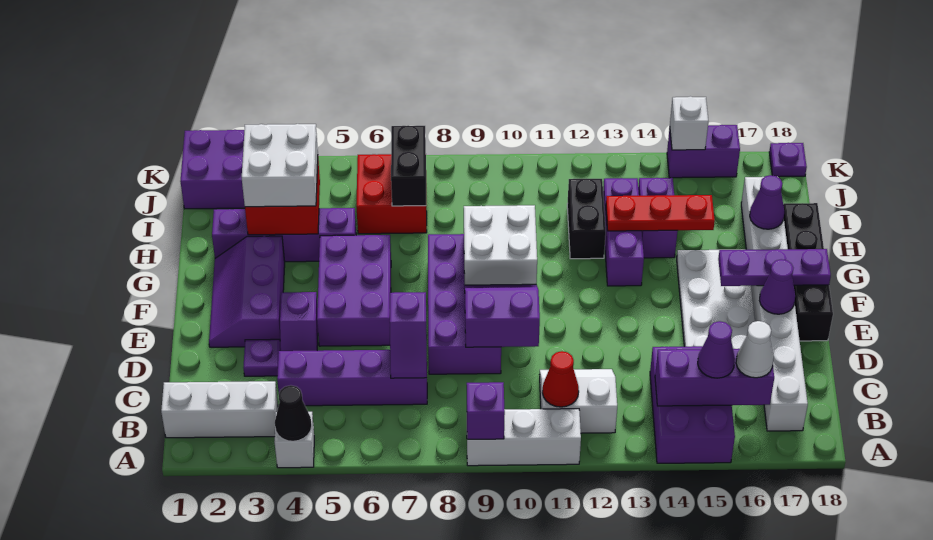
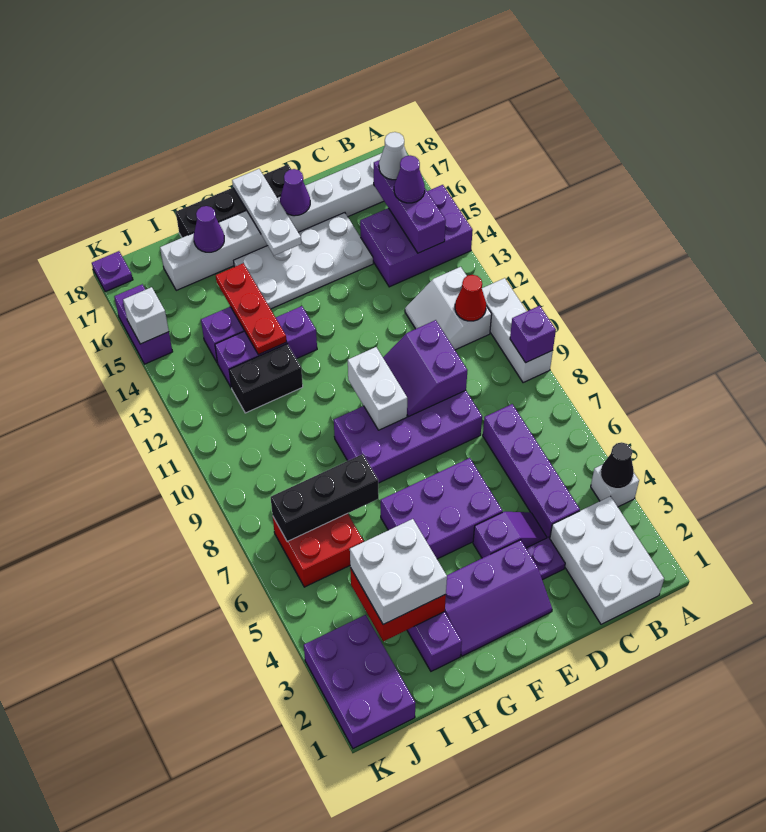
white 1x3 brick [161,381,278,438] -> white 2x3 brick [550,496,664,624]
purple 1x2 slope [390,292,427,378] -> none
white 2x2 brick [464,205,537,285] -> white 1x2 brick [348,347,407,430]
purple 1x3 plate [718,249,831,286] -> white 1x3 plate [232,169,301,256]
black 1x2 brick [391,125,426,206] -> black 1x3 brick [271,454,379,542]

